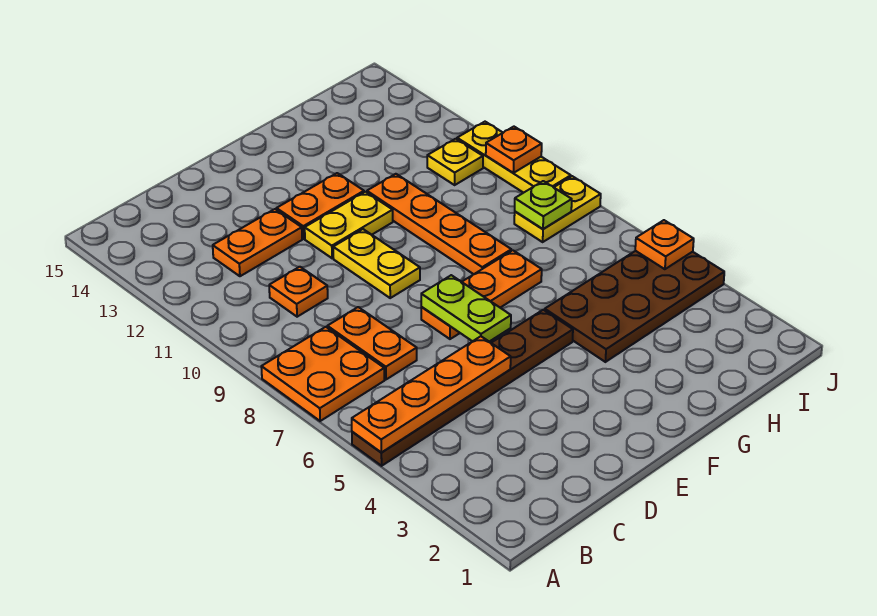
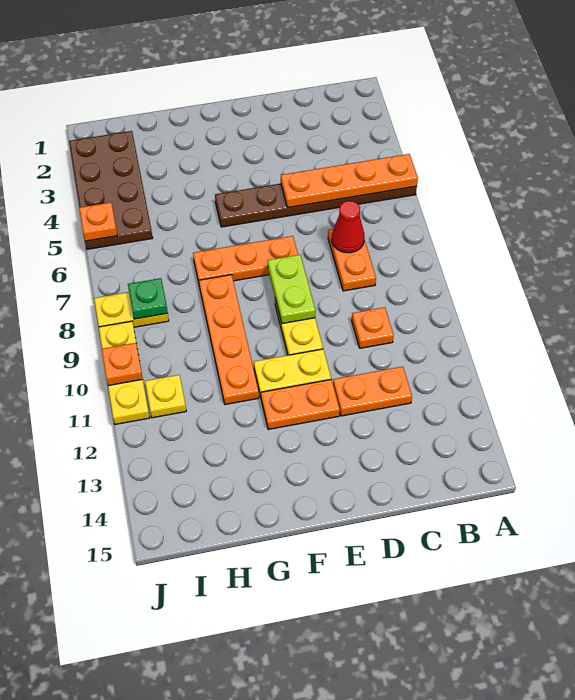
orange 2x2 plate [261,327,385,421] -> none
none -> red 1x1 cone [332,201,365,253]
lime 1x2 plate [421,275,511,342] -> lime 1x2 plate moved to [268,255,315,324]
brown 2x4 plate [545,251,724,362] -> brown 2x4 plate turned to [69,131,153,249]
lime 1x1 plate [515,181,572,229] -> green 1x1 plate [128,278,168,319]

